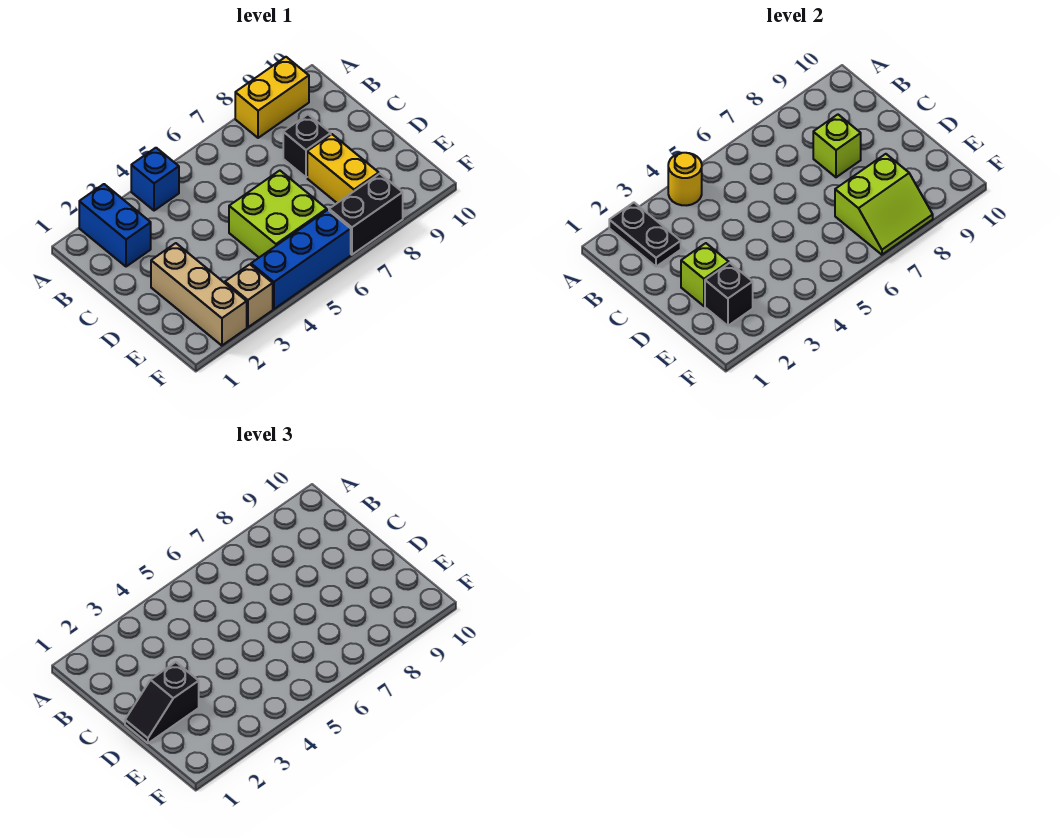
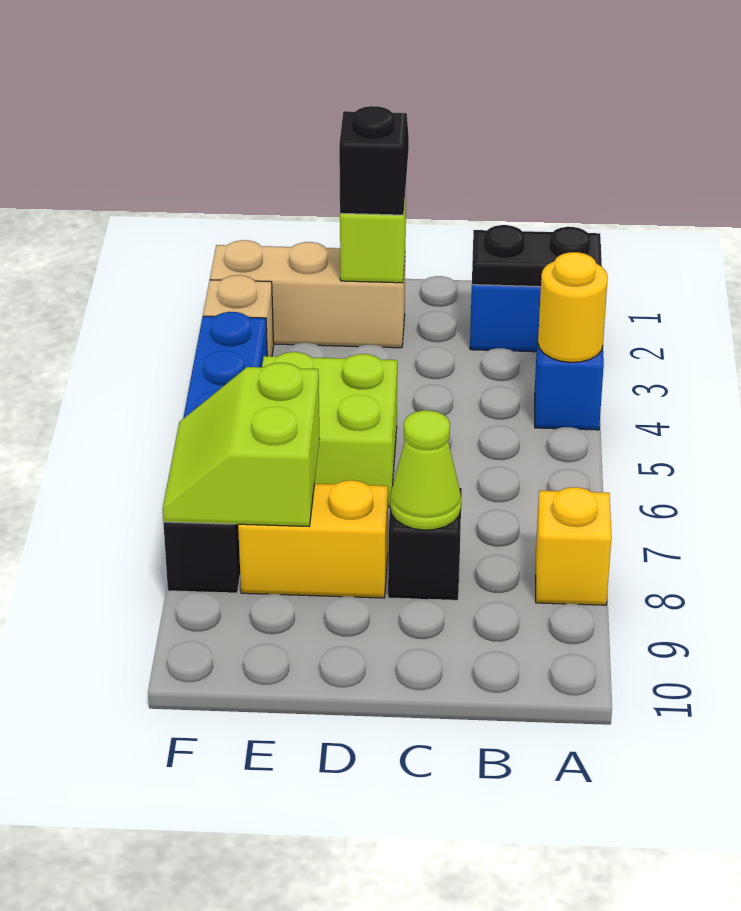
yellow 1x2 brick [235,57,309,138] -> yellow 1x1 brick [536,487,612,605]
lime 1x1 brick [813,115,861,177] -> lime 1x1 cone [390,410,461,530]
black 1x1 brick [705,263,753,326] -> none

